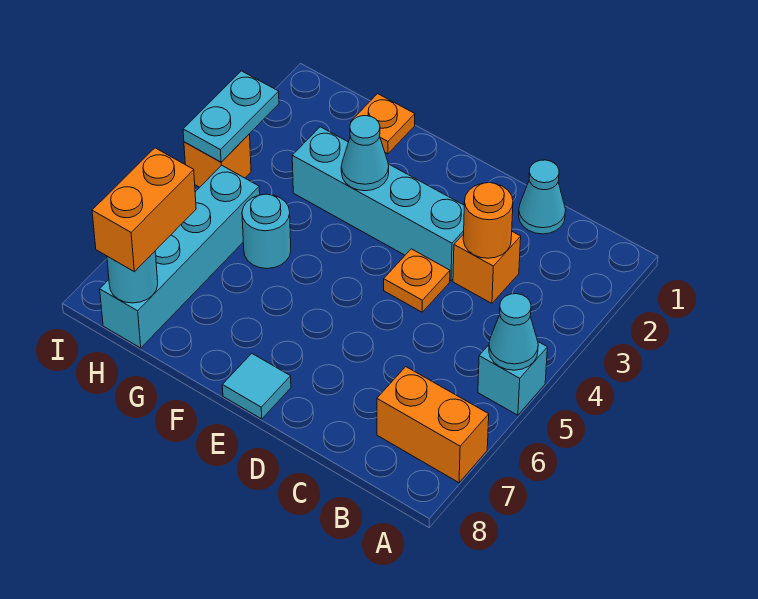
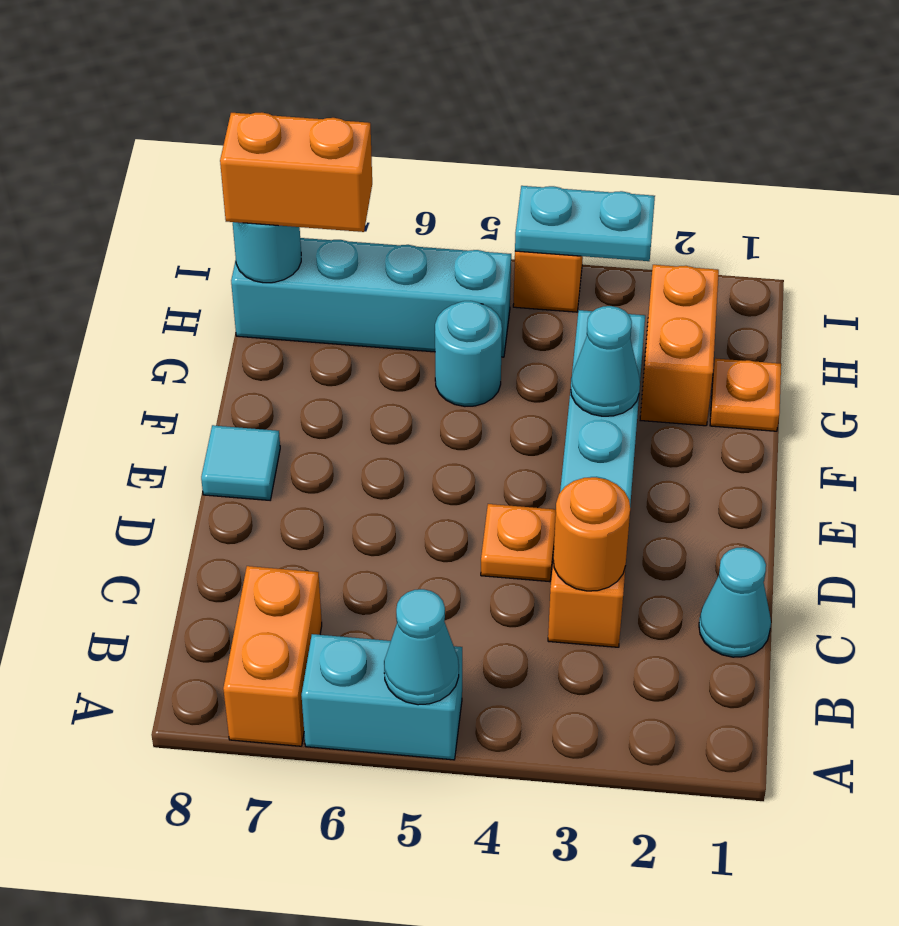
cyan 1x1 brick [478,342,547,415] -> cyan 1x2 brick [301,634,462,760]
none -> orange 1x2 brick [640,265,719,426]

